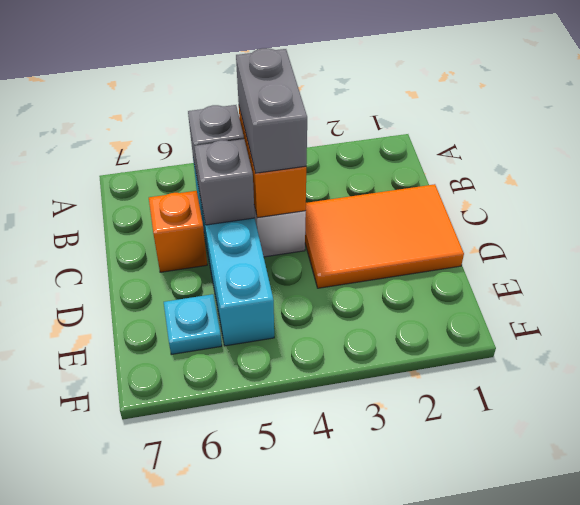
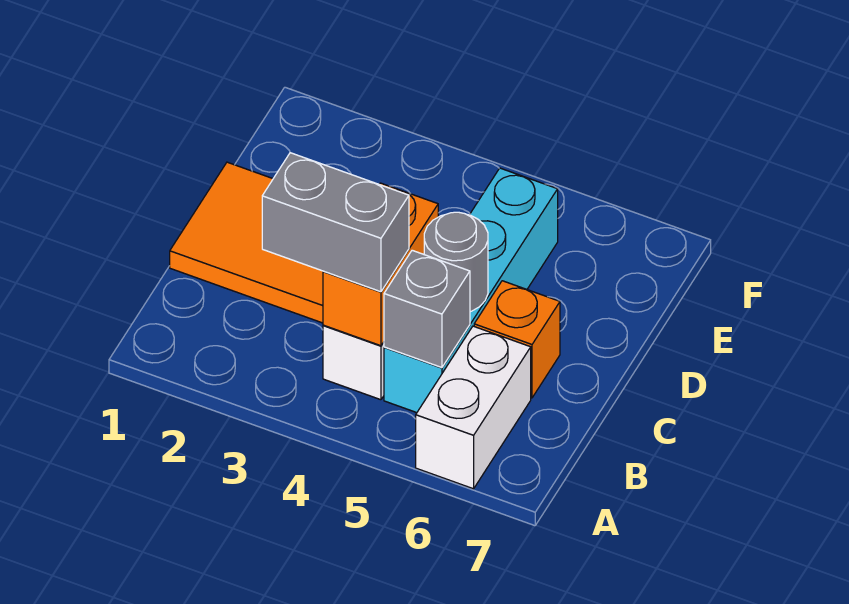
none -> white 1x2 brick [416,326,531,489]
grey 1x2 brick [236,48,307,173] -> grey 1x2 brick turned to [262,153,409,292]
grey 1x1 brick [194,139,255,225] -> grey 1x1 round brick [424,212,488,312]
cyan 1x1 plate [164,294,222,355] -> none

